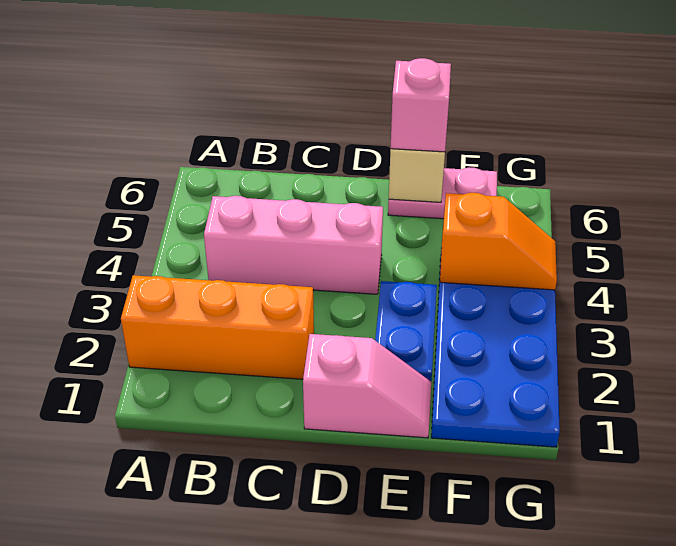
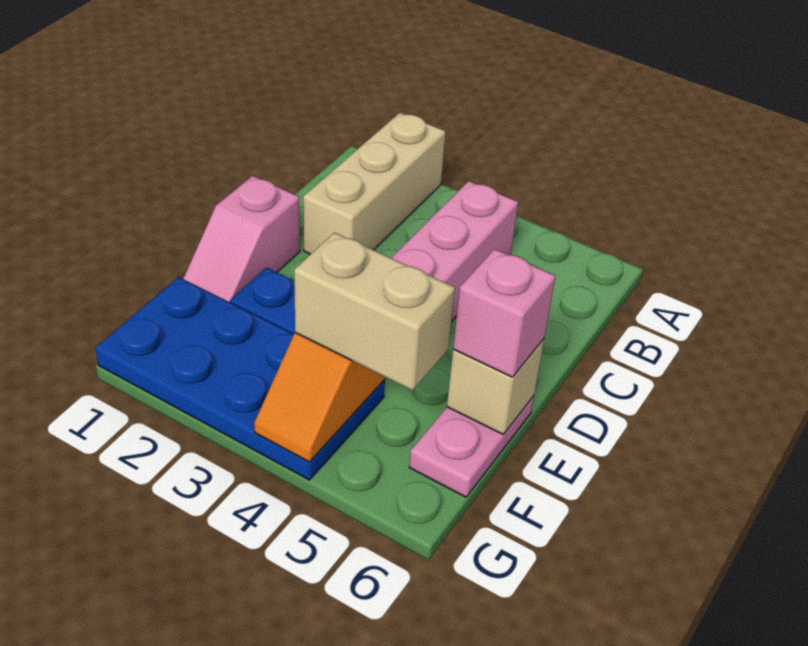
orange 1x3 brick [121,275,314,379] -> tan 1x3 brick [303,113,446,254]
none -> tan 1x2 brick [294,233,455,390]

